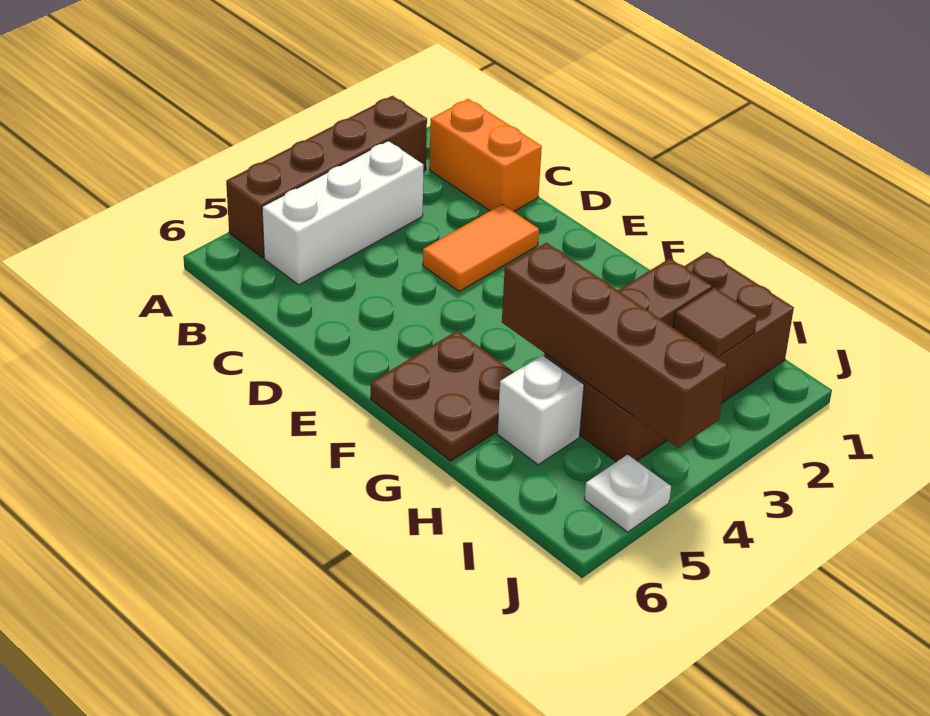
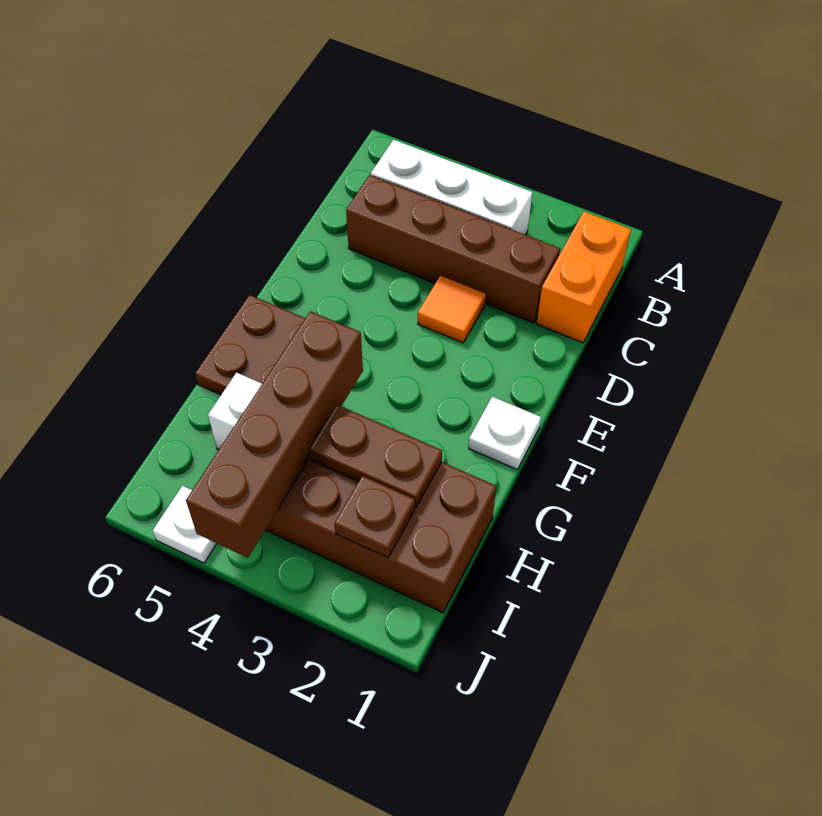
brown 1x4 brick [226,96,427,258] -> brown 1x4 brick moved to [346,175,560,323]
orange 1x2 tile [423,204,539,291] -> orange 1x1 tile [418,276,486,343]
none -> white 1x1 plate [469,397,541,469]
brown 1x1 tile [673,287,757,358] -> brown 1x1 plate [334,476,415,558]

